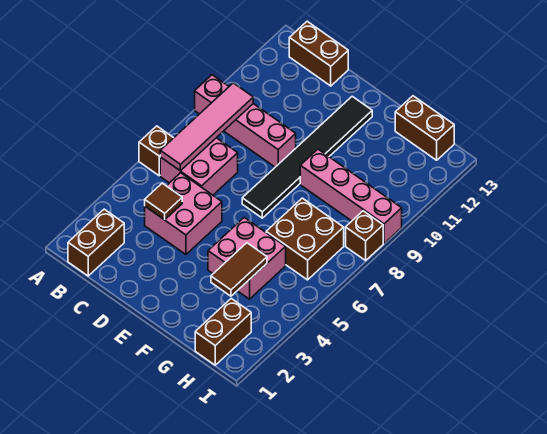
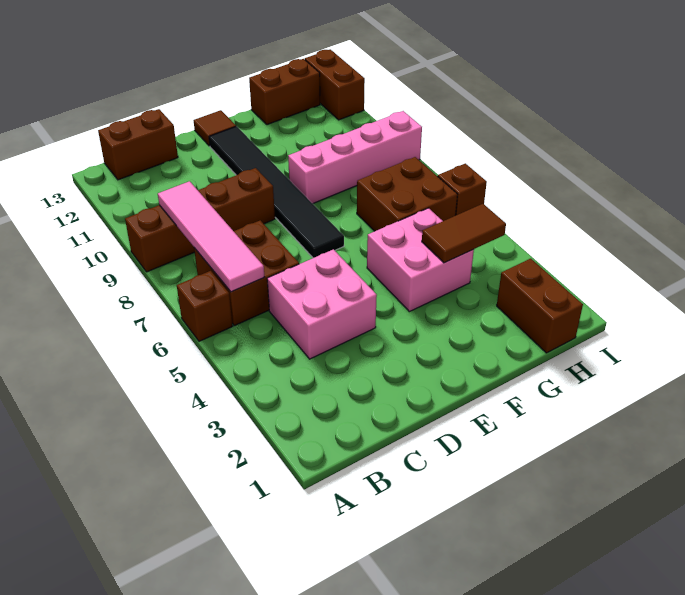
pink 1x4 brick [195,75,296,167] -> brown 1x4 brick [125,168,275,272]
brown 1x2 brick [68,209,124,276] -> brown 1x2 brick moved to [305,49,365,120]
pink 2x2 brick [160,138,238,195] -> brown 2x2 brick [194,220,299,326]
brown 1x1 tile [145,183,182,220] -> brown 1x1 tile moved to [193,110,236,146]
brown 1x2 tile [211,243,267,296] -> brown 1x2 tile turned to [422,204,506,263]
brown 1x1 brick [346,211,383,260] -> brown 1x1 brick moved to [438,163,487,216]

